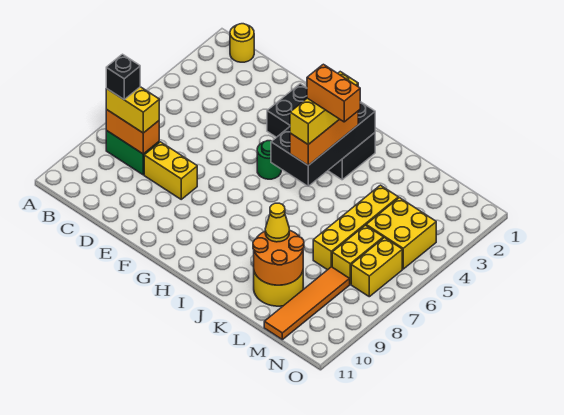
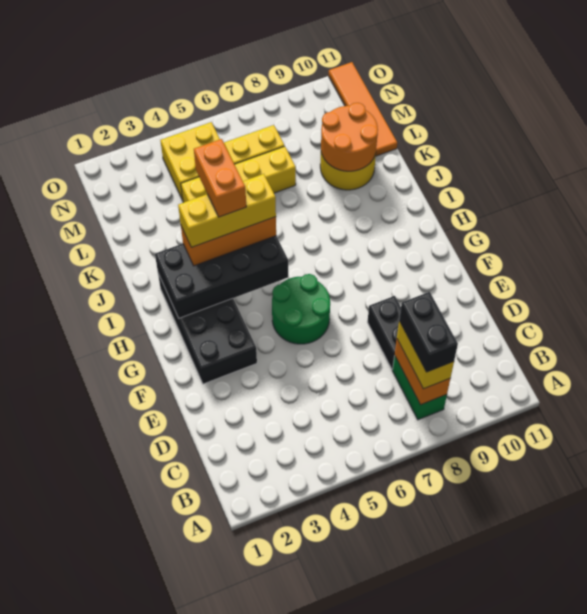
yellow 1x1 round brick [230,24,254,62] -> none
black 1x1 brick [106,54,140,99] -> black 1x2 brick [399,292,458,372]
yellow 1x2 brick [144,142,197,199] -> black 1x2 brick [368,296,401,369]
green 1x1 round brick [257,141,281,179] -> green 2x2 round brick [272,274,330,344]
yellow 1x1 cone [265,203,289,242] -> none
orange 1x4 tile [264,267,350,340] -> orange 1x4 tile turned to [329,62,397,156]
yellow 1x2 brick [351,238,402,297] -> none

